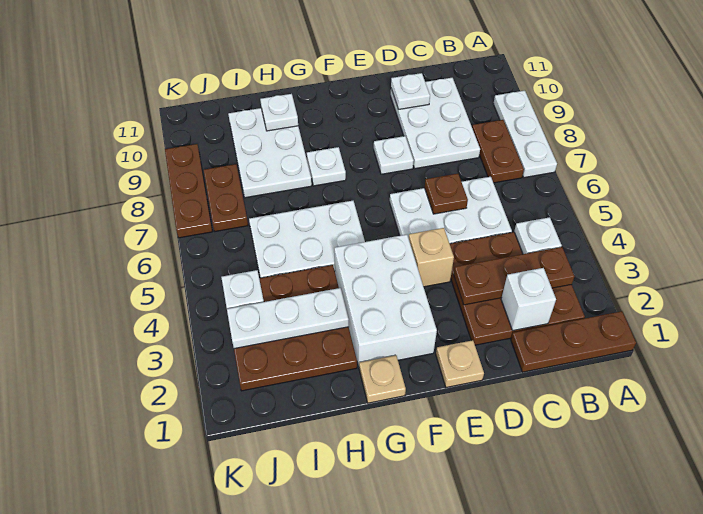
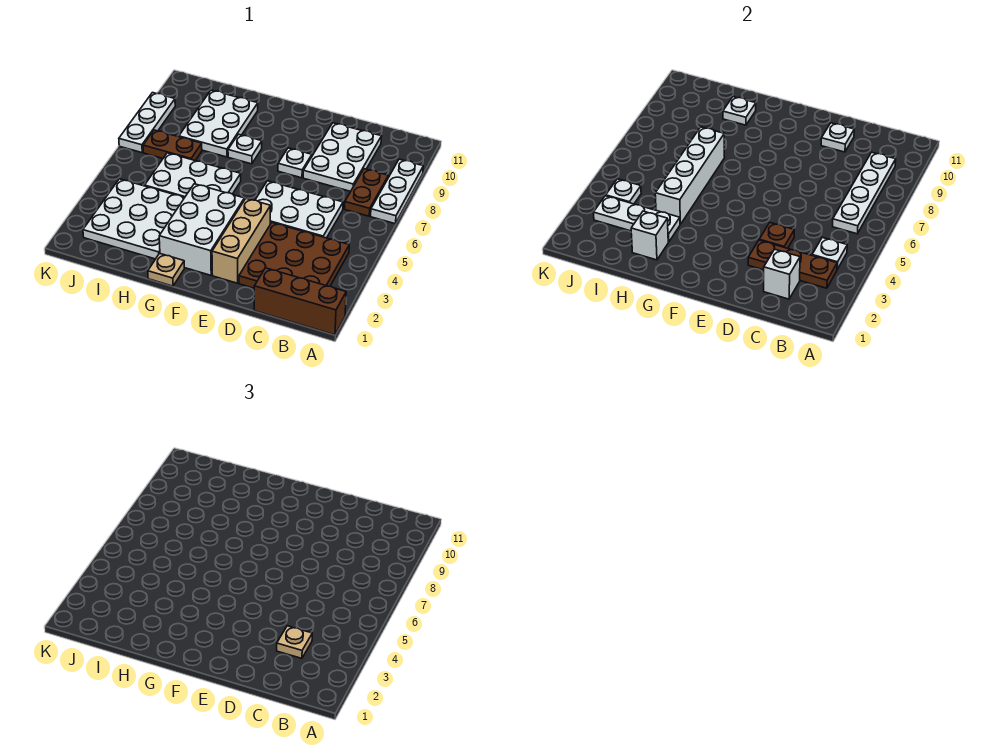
brown 1x3 plate [511,311,636,372] -> brown 1x3 brick [254,268,346,335]
none -> white 1x4 plate [833,152,896,234]
brown 1x1 plate [425,174,468,214] -> brown 1x1 plate moved to [759,223,794,248]
tan 1x1 plate [436,340,484,387] -> tan 1x1 plate moved to [277,626,312,658]
tan 1x1 brick [409,228,454,287] -> tan 1x3 brick [212,198,271,283]
brown 3x3 plate [234,265,357,391] -> white 3x3 plate [83,179,185,259]
none -> white 1x1 brick [631,211,668,260]
none -> white 1x4 brick [655,127,725,224]
brown 1x2 plate [204,164,248,231] -> brown 1x2 plate turned to [143,130,202,161]
brown 1x3 plate [165,144,212,238] -> white 1x3 plate [119,93,175,153]

